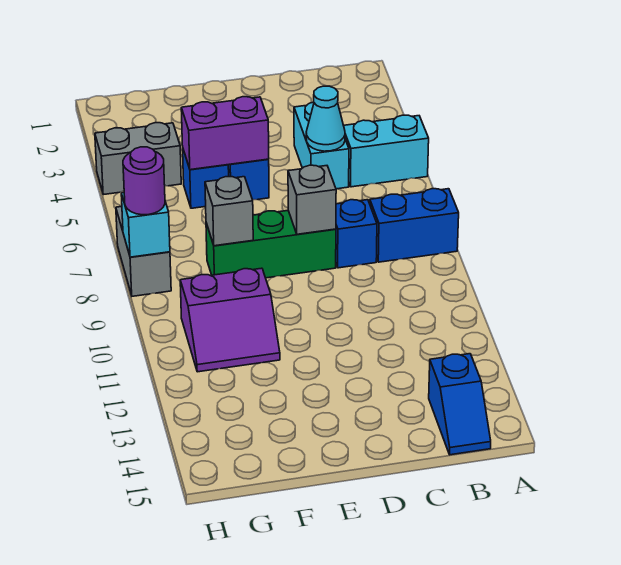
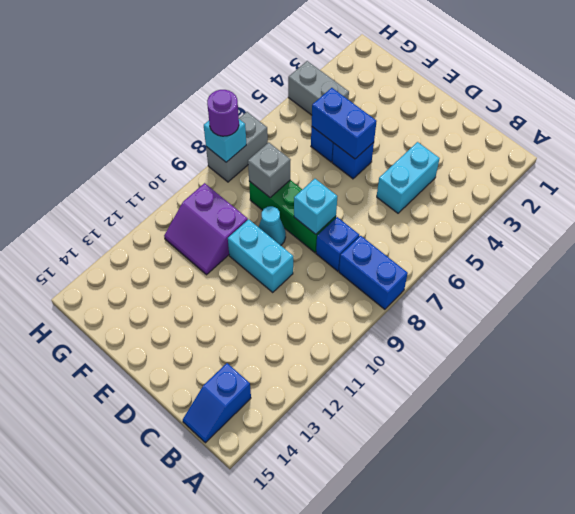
cyan 1x2 brick [344,115,429,187] -> cyan 1x2 brick moved to [228,219,293,292]
cyan 1x1 cone [306,86,345,151] -> cyan 1x1 cone moved to [259,206,286,245]
grey 1x1 brick [288,165,336,234] -> cyan 1x1 brick [294,179,337,234]
purple 1x2 brick [181,97,269,170] -> blue 1x2 brick [312,88,377,159]

